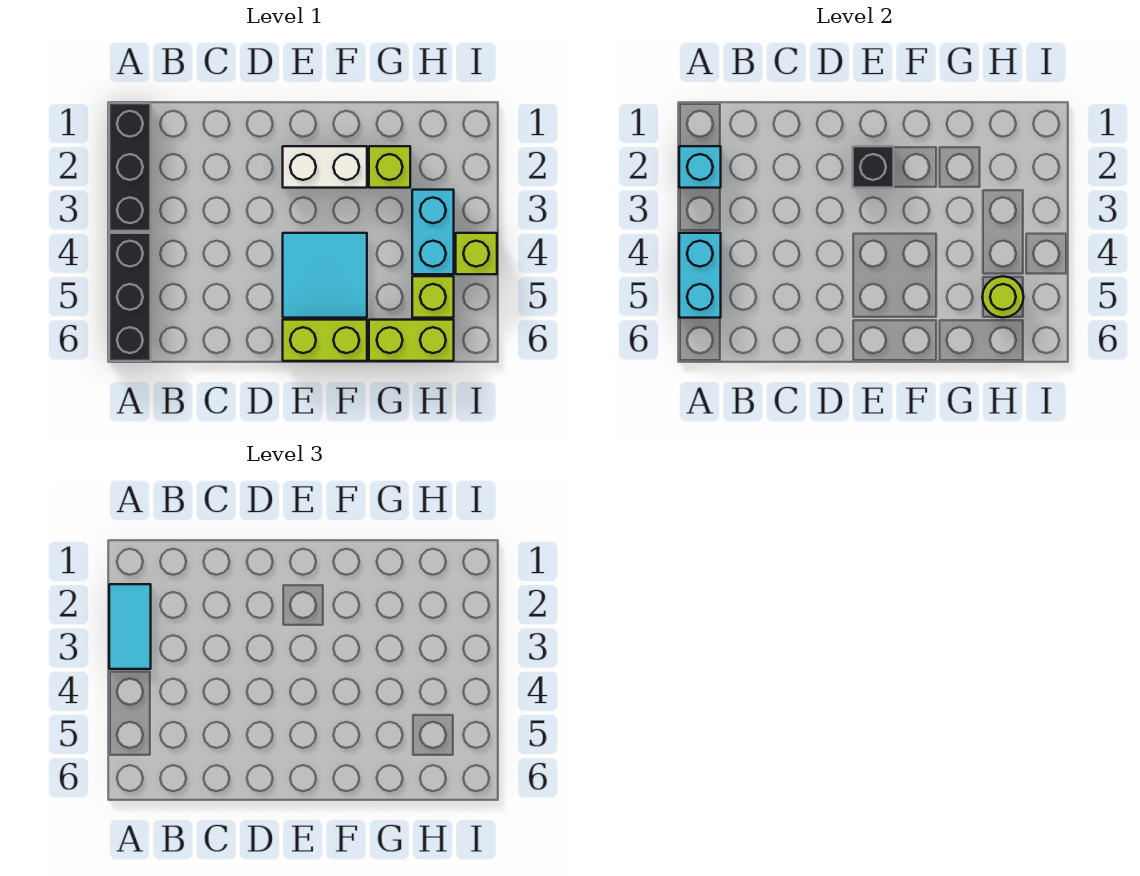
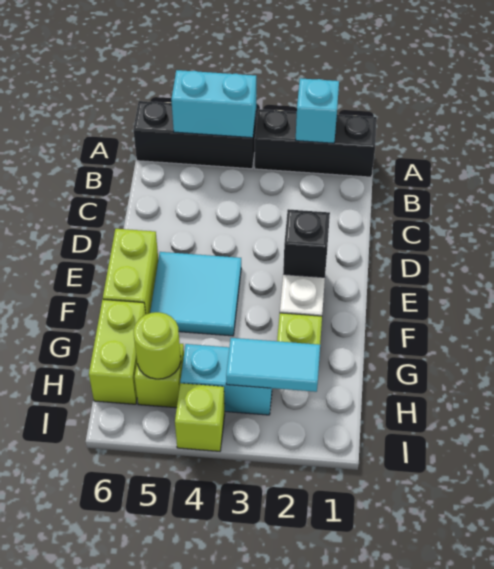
cyan 1x2 tile [109,584,151,669] -> cyan 1x2 tile moved to [226,338,320,392]

